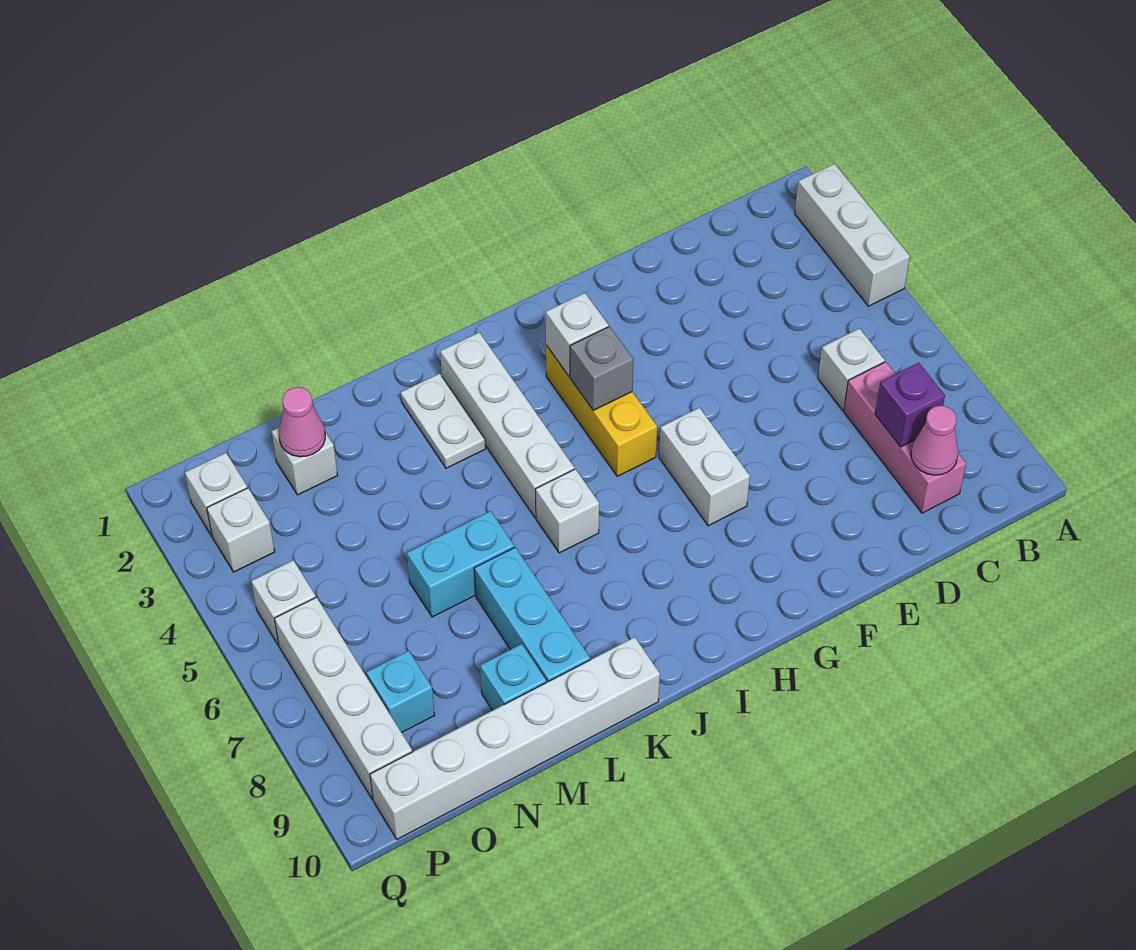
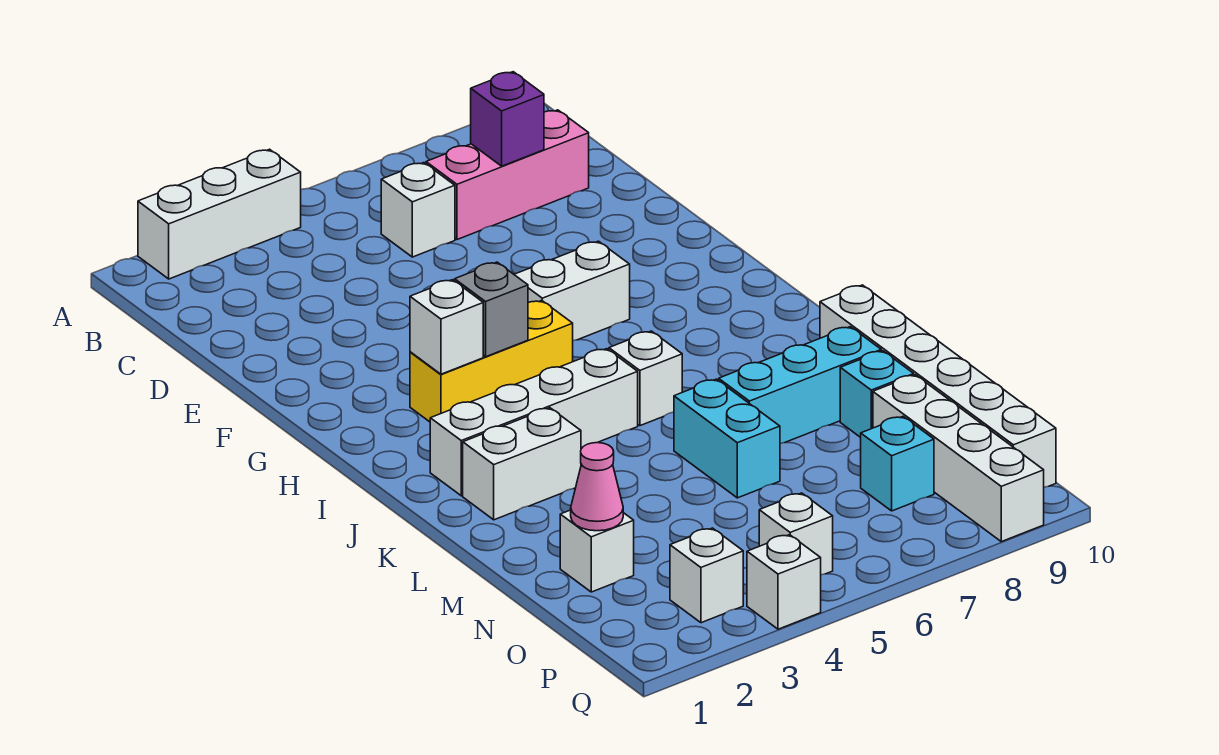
pink 1x1 cone [911,406,958,475] -> none
white 1x2 plate [401,374,485,468] -> white 1x2 brick [463,408,581,520]
white 1x1 brick [185,453,248,536] -> white 1x1 brick moved to [747,535,821,629]
white 1x4 brick [274,597,412,799] -> white 1x4 brick turned to [873,375,1044,542]

